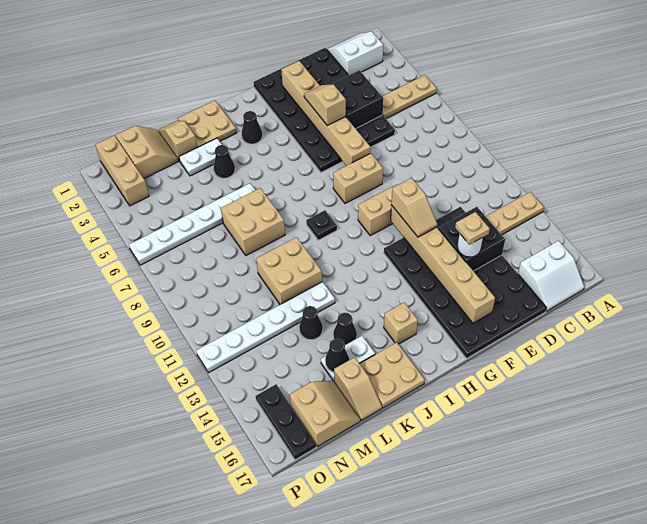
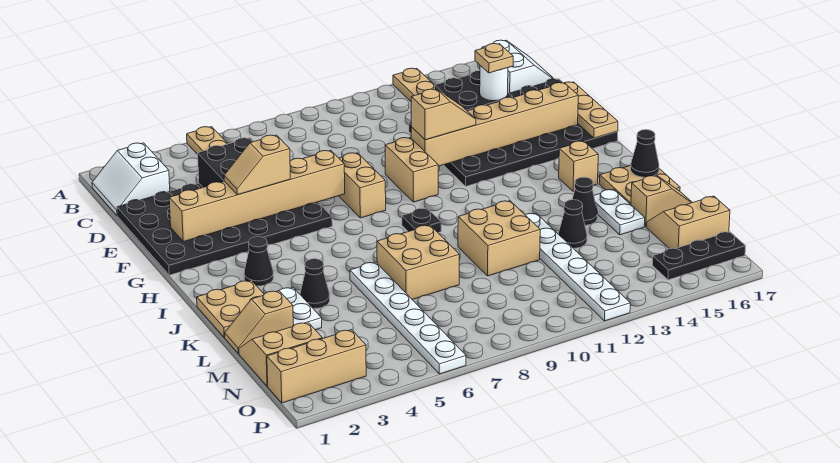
none -> tan 1x3 plate [565,82,618,138]
black 1x1 cone [325,339,349,372] -> black 1x1 cone moved to [631,130,659,177]

